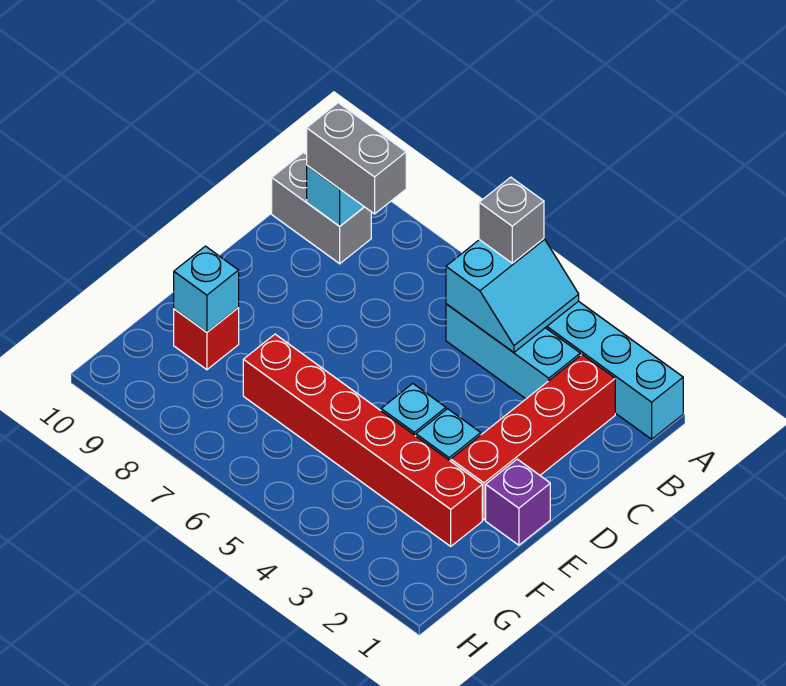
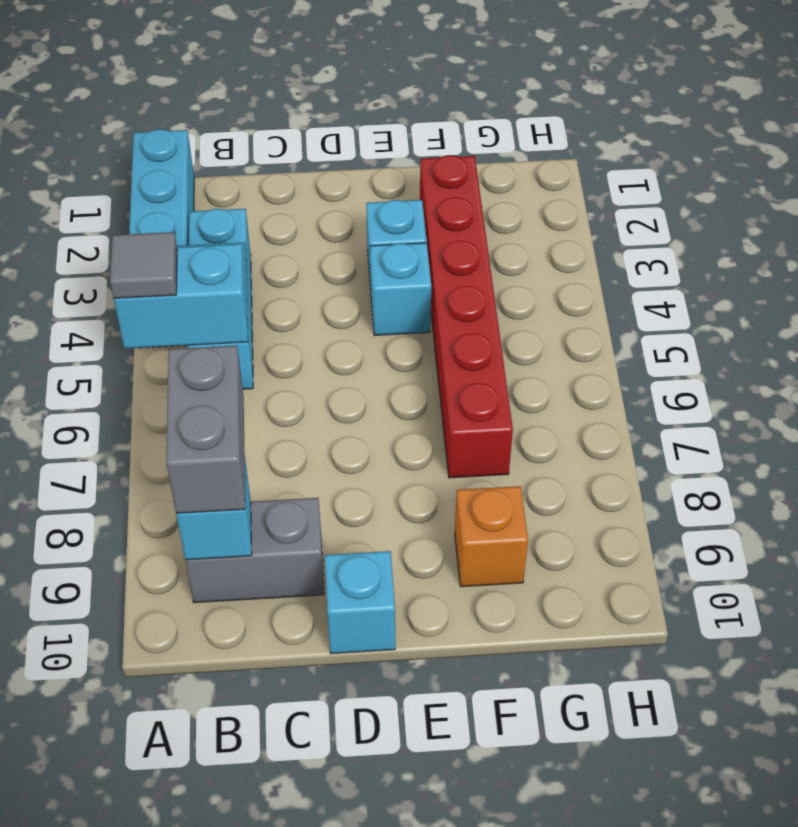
grey 1x1 brick [479,177,544,263] -> grey 1x1 tile [110,232,177,298]
red 1x4 brick [451,355,615,520] -> none
grey 1x2 brick [272,152,371,264] -> grey 1x2 brick turned to [185,498,324,603]
purple 1x1 brick [486,459,550,545] -> none
red 1x1 brick [174,308,239,370] -> orange 1x1 brick [455,486,528,587]
cyan 1x1 brick [174,246,239,332] -> cyan 1x1 brick moved to [325,551,395,654]

